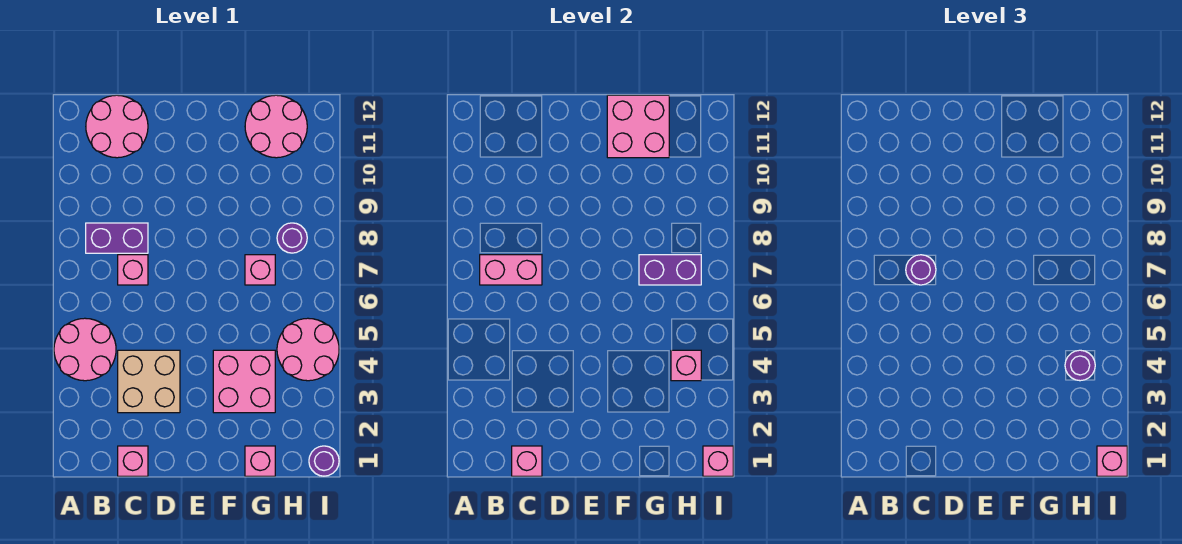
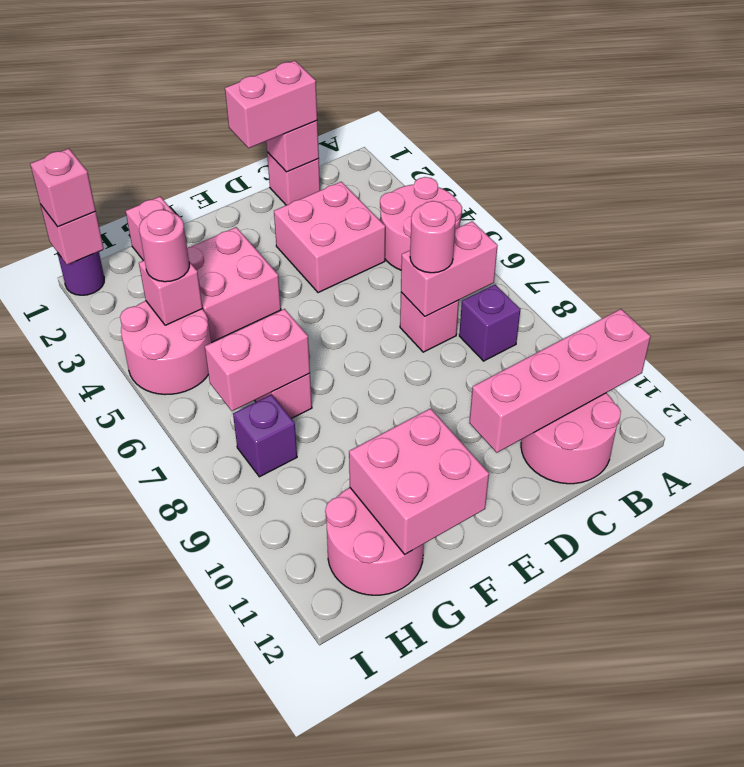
none -> pink 1x4 brick [469,309,651,453]
purple 1x2 brick [86,223,148,253] -> purple 1x1 brick [459,285,521,361]
none -> pink 1x2 brick [225,61,317,148]
tan 2x2 brick [118,350,180,413] -> pink 2x2 brick [274,182,385,293]
purple 1x1 round brick [906,255,936,285] -> pink 1x1 round brick [410,201,456,273]
purple 1x2 brick [639,255,701,285] -> pink 1x2 brick [205,309,310,411]
purple 1x1 round brick [1065,350,1095,381] -> pink 1x1 round brick [139,210,189,282]
purple 1x1 round brick [277,223,307,253] -> purple 1x1 brick [233,394,297,477]

